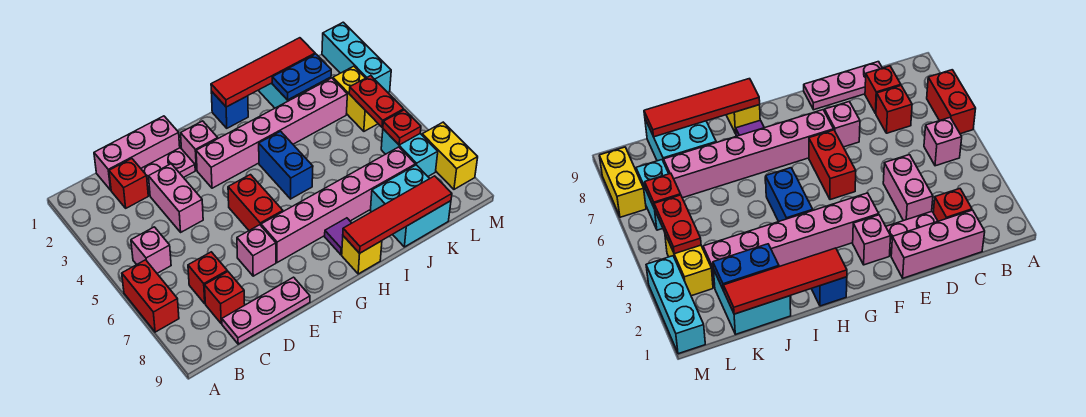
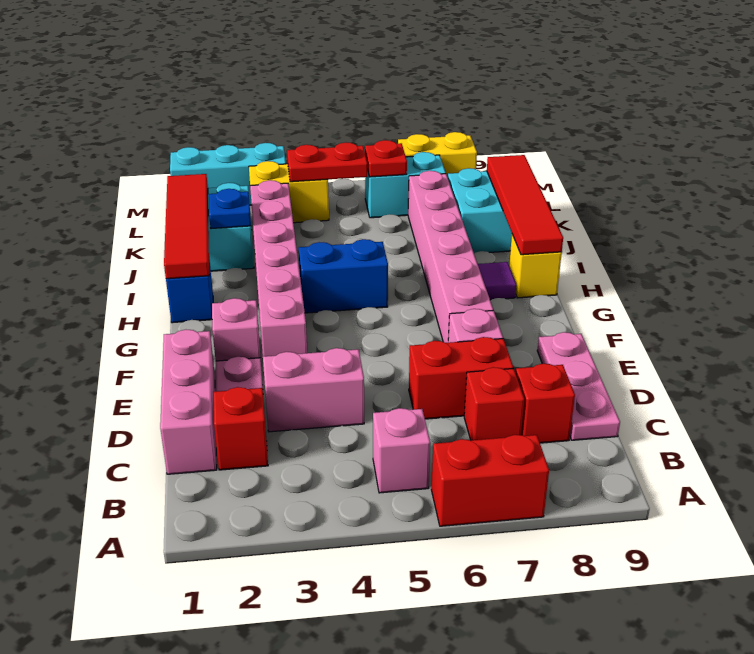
red 1x2 brick [228,175,283,230] -> red 1x2 brick moved to [409,337,513,419]
blue 1x2 plate [272,54,331,100] -> blue 1x1 plate [209,189,251,229]

